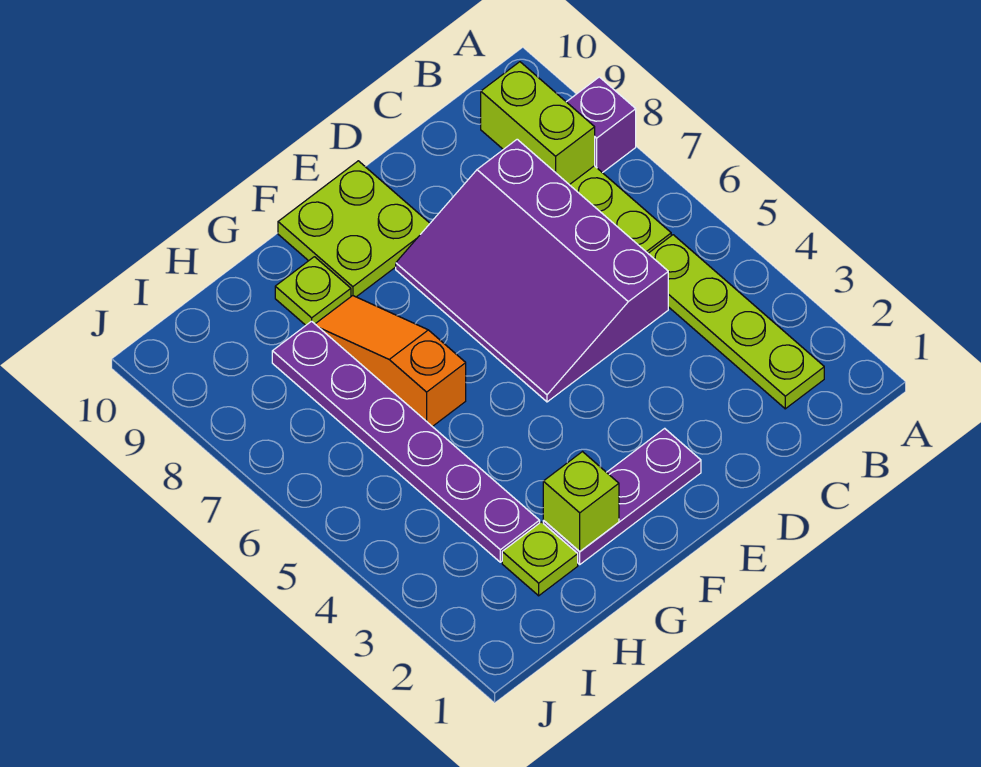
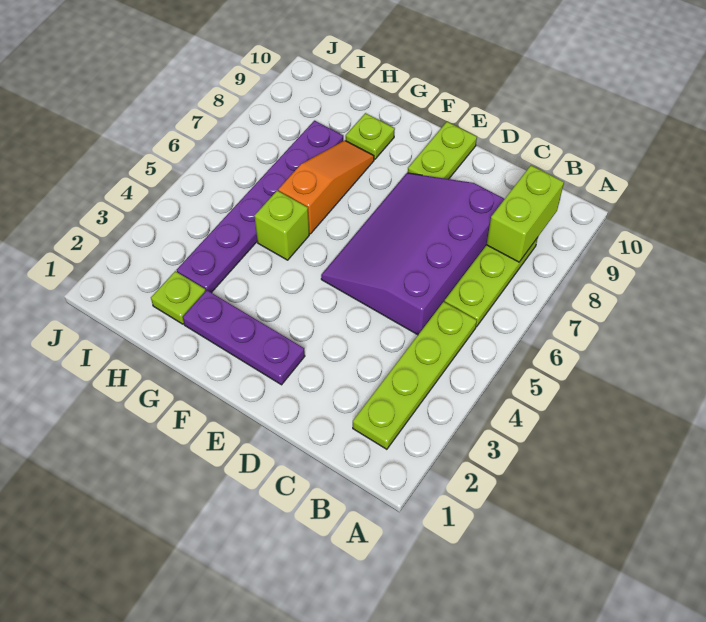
purple 1x1 brick [567,77,636,173] -> none
lime 2x2 plate [278,161,430,297] -> lime 1x2 plate [408,122,477,179]
lime 1x1 brick [543,452,619,552] -> lime 1x1 brick moved to [255,191,309,260]

